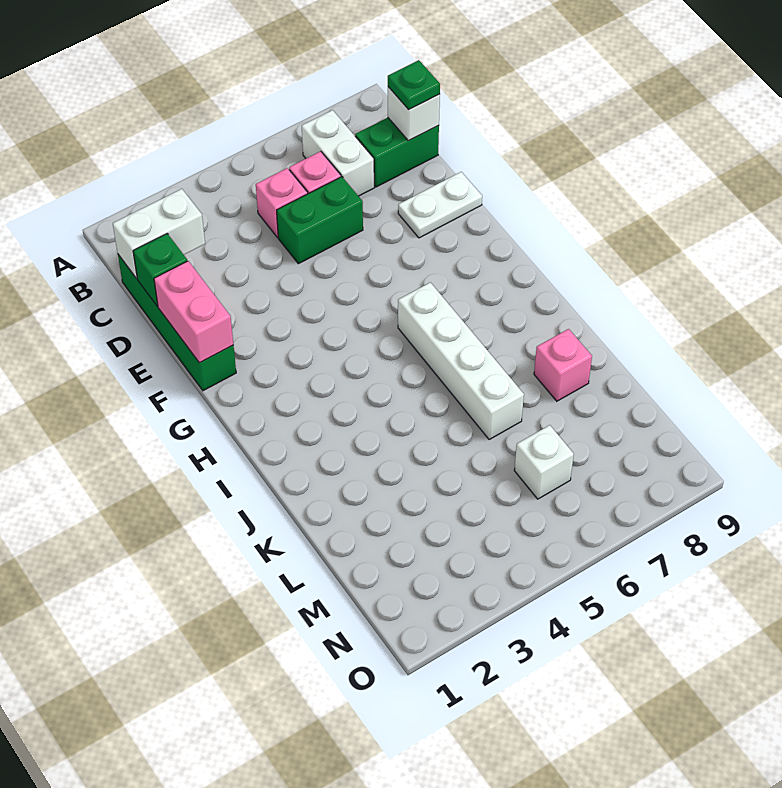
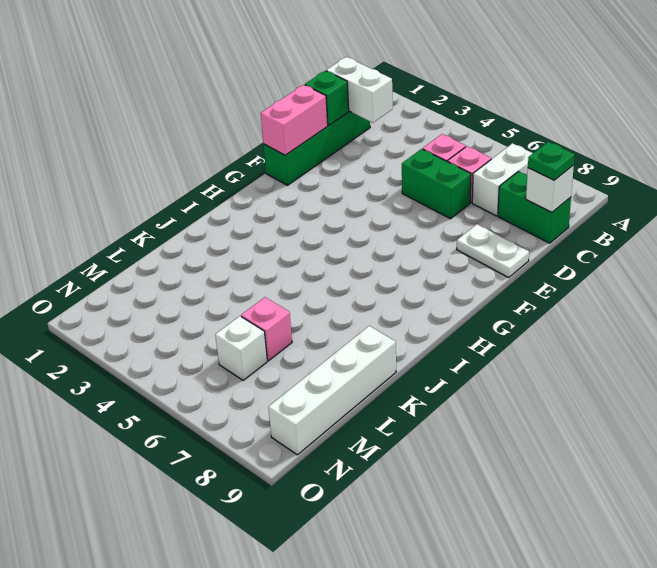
white 1x4 brick [398,282,524,440] -> white 1x4 brick moved to [268,326,396,455]
pink 1x1 brick [534,329,592,401] -> pink 1x1 brick moved to [241,297,292,361]

